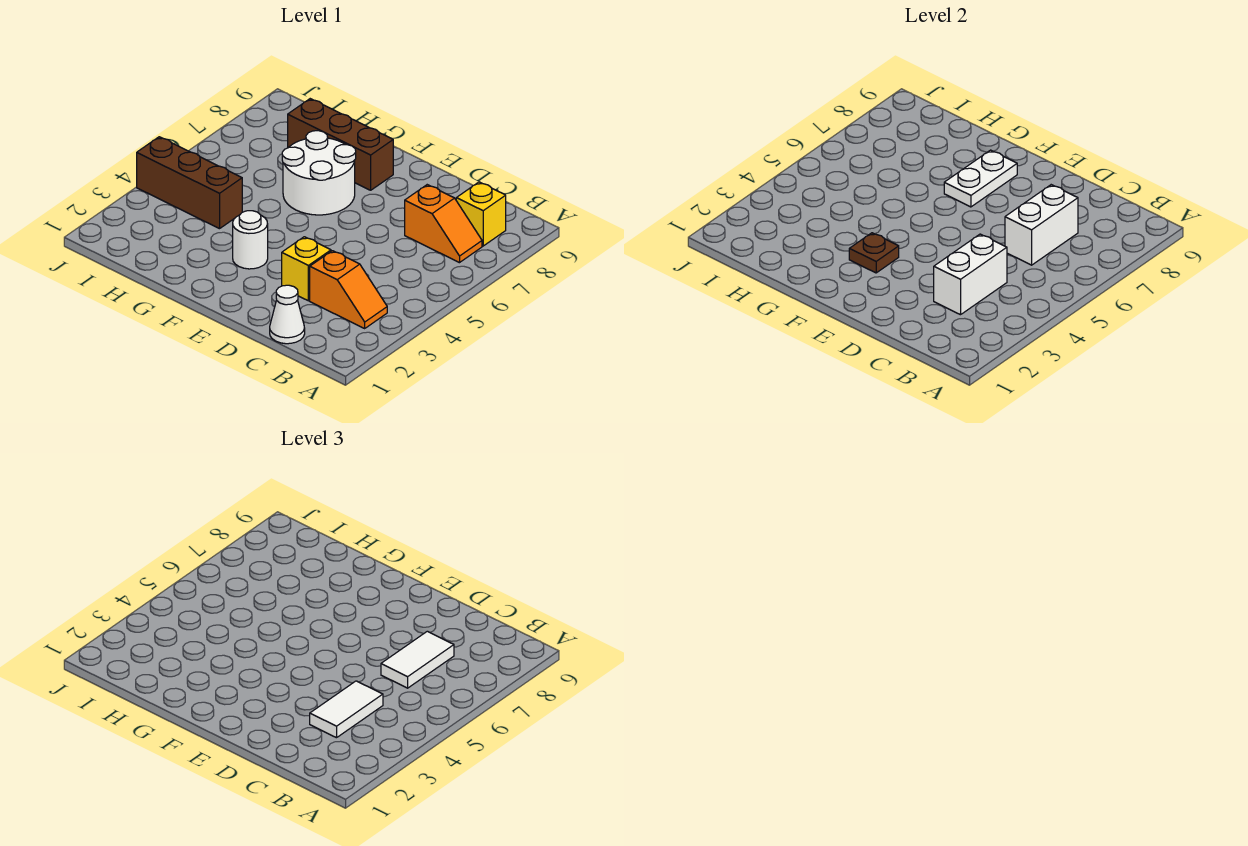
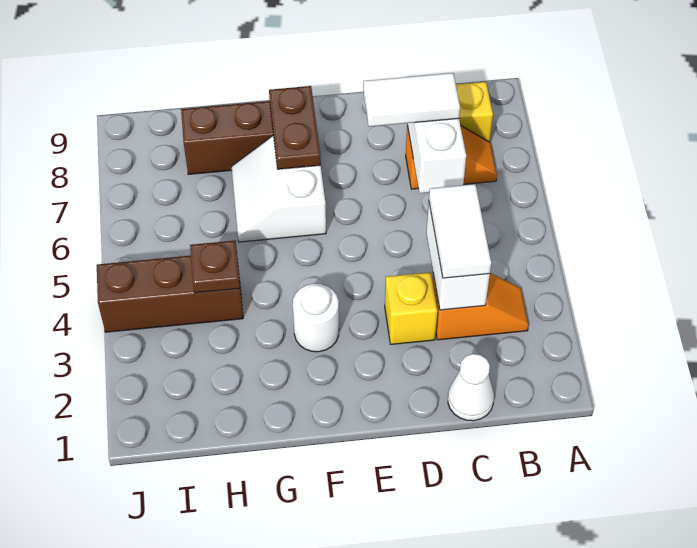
white 1x2 tile [381,631,454,688] -> white 1x2 tile turned to [363,73,460,127]
brown 1x1 plate [849,233,899,273] -> brown 1x1 plate moved to [190,241,240,293]
white 2x2 round brick [282,131,356,215] -> white 2x2 slope [231,136,326,242]
white 1x2 plate [944,150,1017,207] -> brown 1x2 plate [269,86,321,169]

